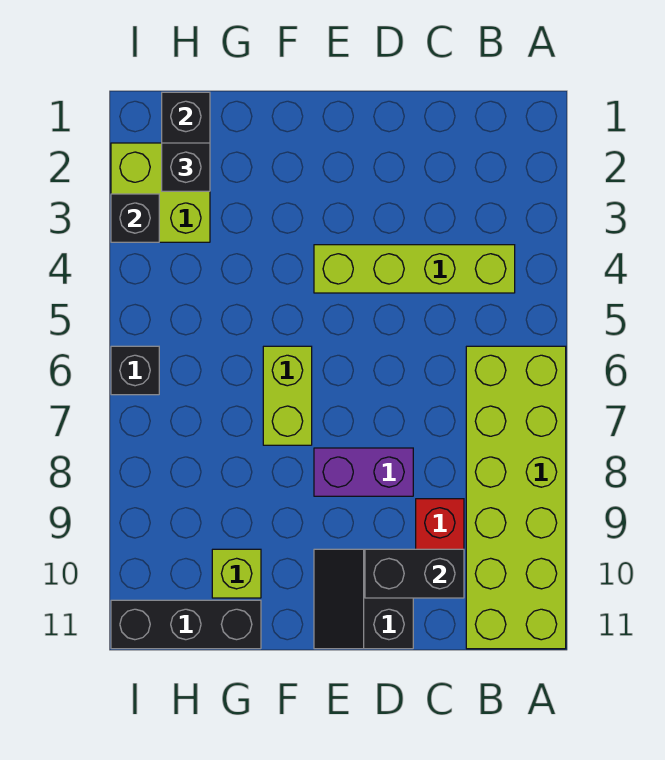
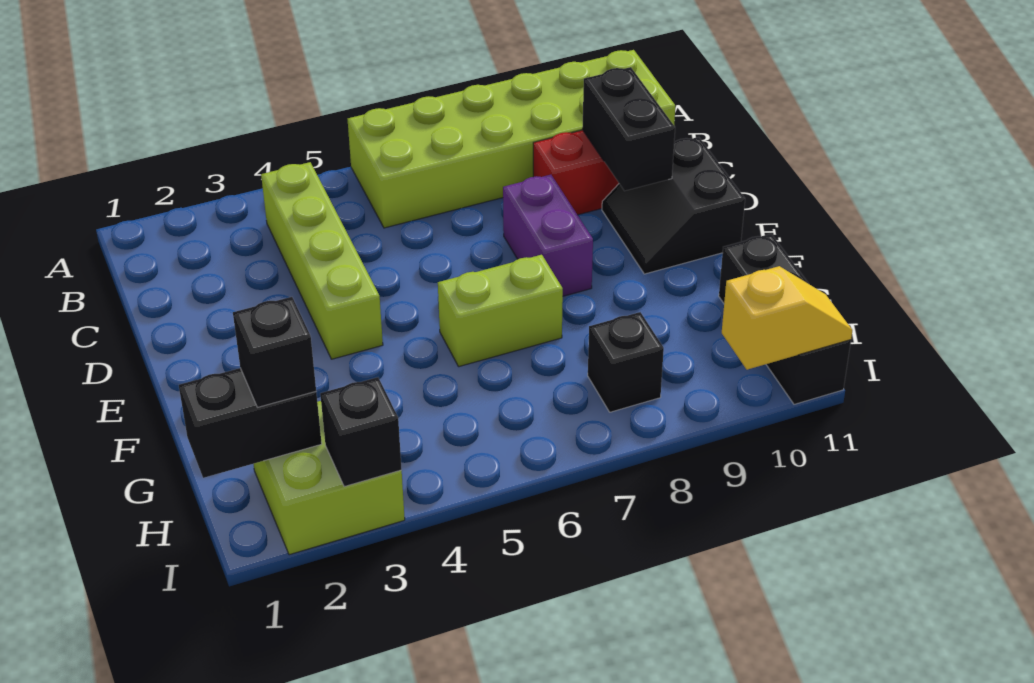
black 2x2 slope [314,549,413,649] -> black 2x2 slope turned to [602,137,745,274]
lime 1x1 brick [212,549,261,598] -> none
black 1x1 brick [111,346,159,395] -> black 1x1 brick moved to [588,312,664,412]
none -> yellow 1x2 slope [722,266,852,370]

